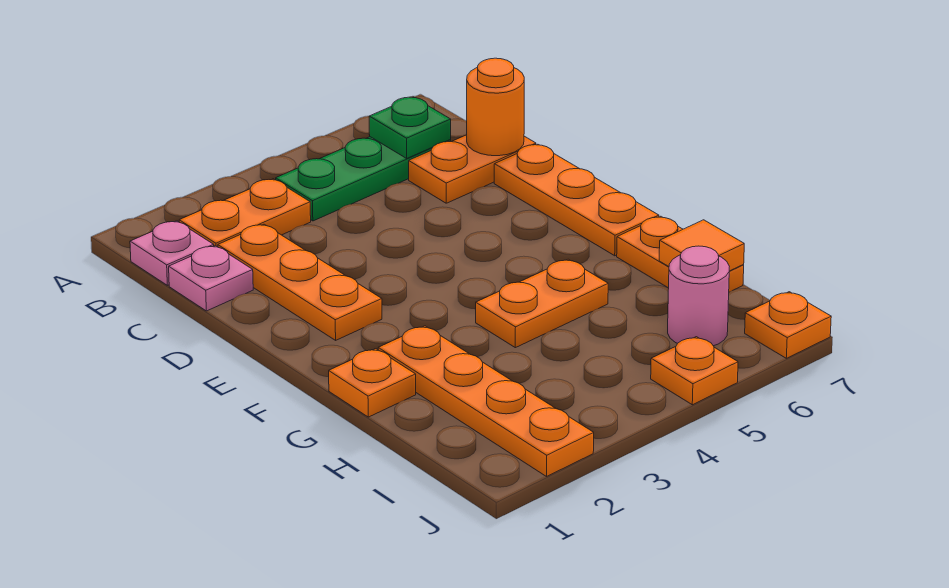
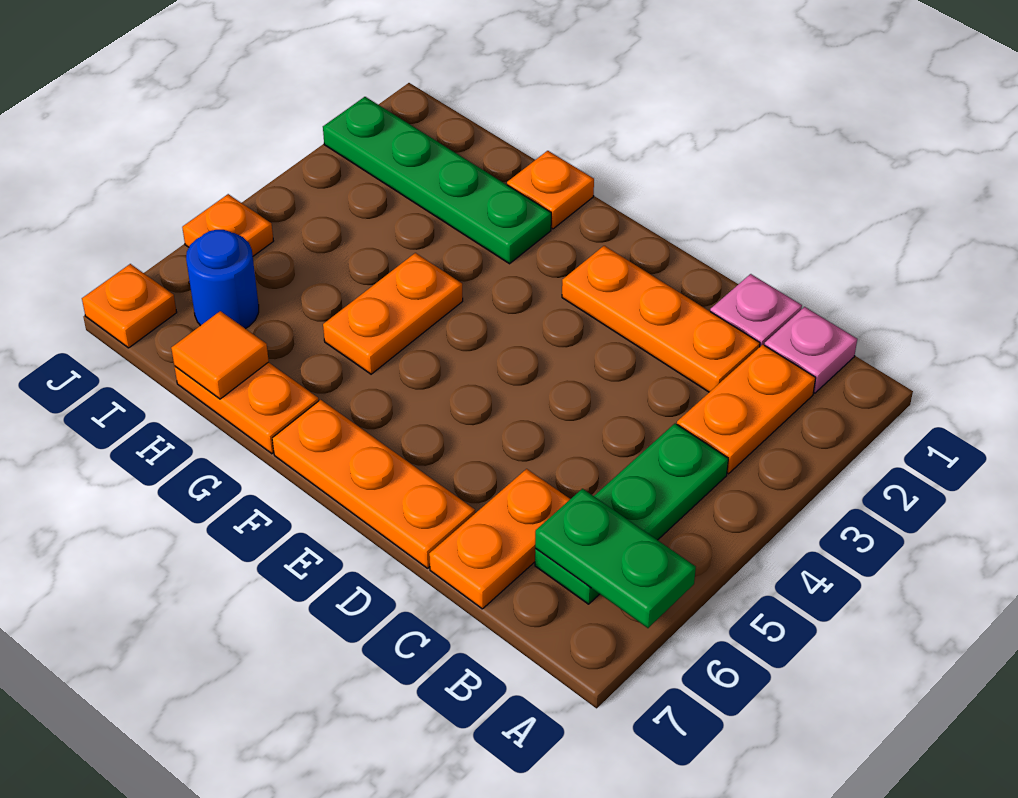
green 1x1 plate [369,97,451,158] -> green 1x2 plate [535,489,696,628]
orange 1x1 round brick [467,58,524,156] -> none
orange 1x4 plate [378,326,594,476] -> green 1x4 plate [323,97,551,264]
pink 1x1 round brick [668,246,729,346] -> blue 1x1 round brick [186,230,259,329]

